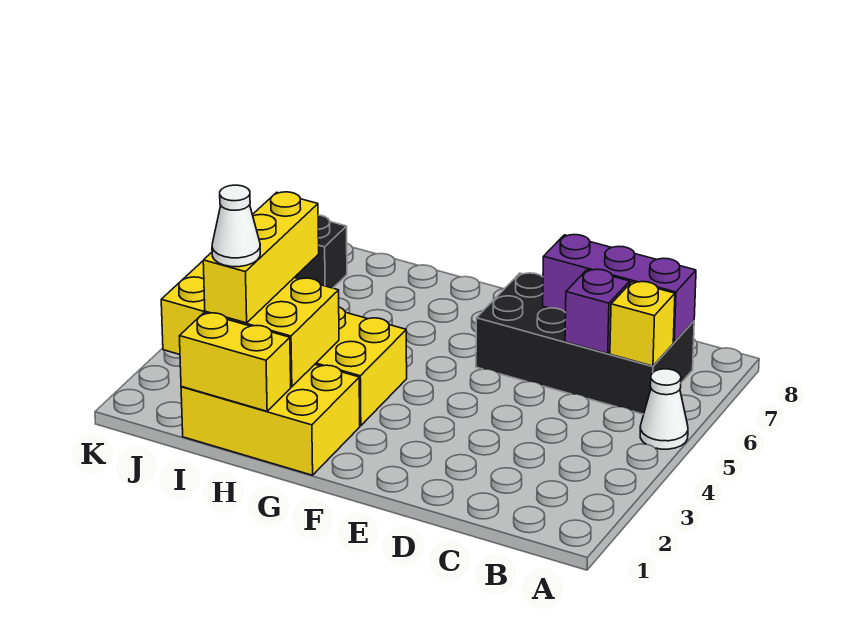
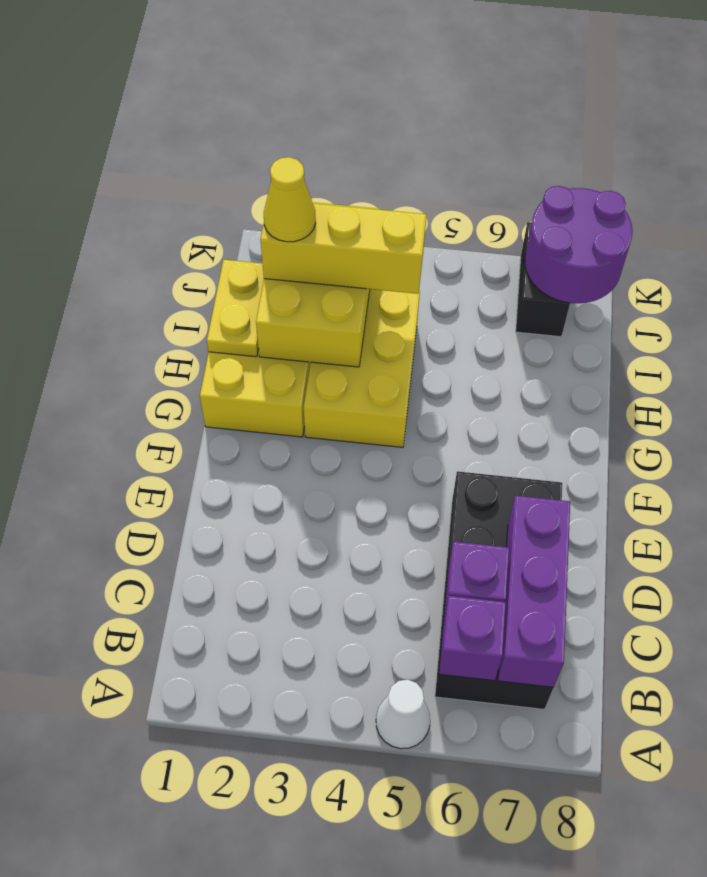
yellow 1x1 brick [610,282,675,366] -> purple 1x1 brick [439,596,506,681]
yellow 1x2 brick [180,313,291,411] -> yellow 1x2 plate [207,260,264,357]
white 1x1 cone [212,185,260,267] -> yellow 1x1 cone [264,157,316,242]
none -> purple 2x2 round brick [525,186,633,303]

